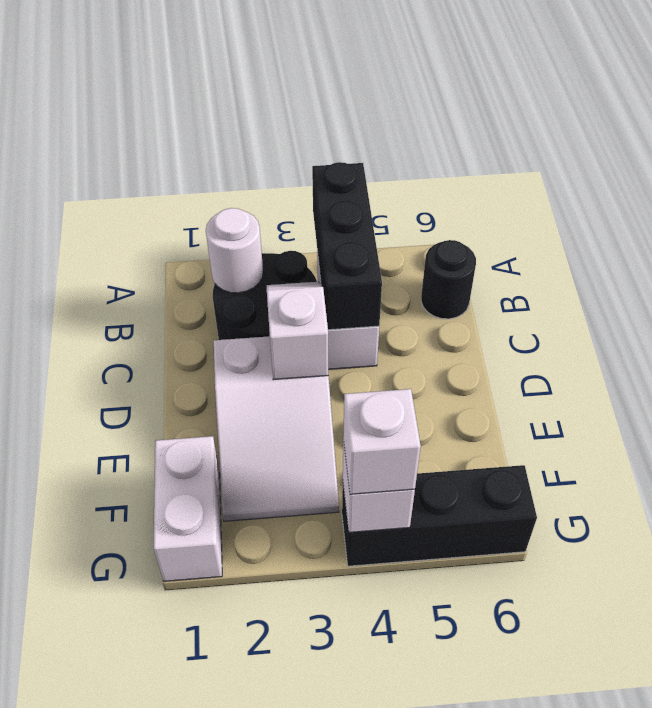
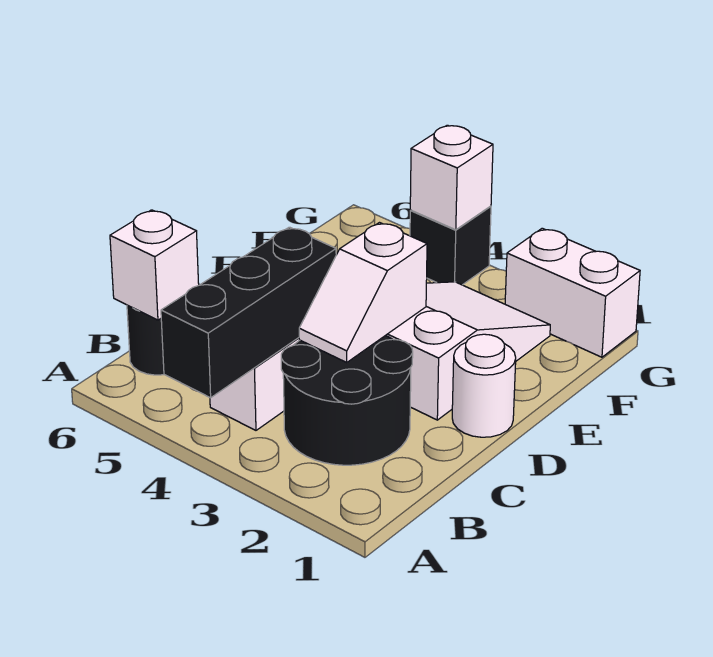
white 1x1 round brick [206,208,263,293] -> white 1x1 round brick moved to [452,334,516,437]
white 1x2 brick [154,436,222,581] -> white 1x2 brick turned to [505,228,640,357]
black 1x3 brick [342,465,537,566] -> black 1x1 brick [410,206,491,285]
white 1x1 brick [343,389,421,494] -> white 1x1 brick moved to [110,210,199,320]

